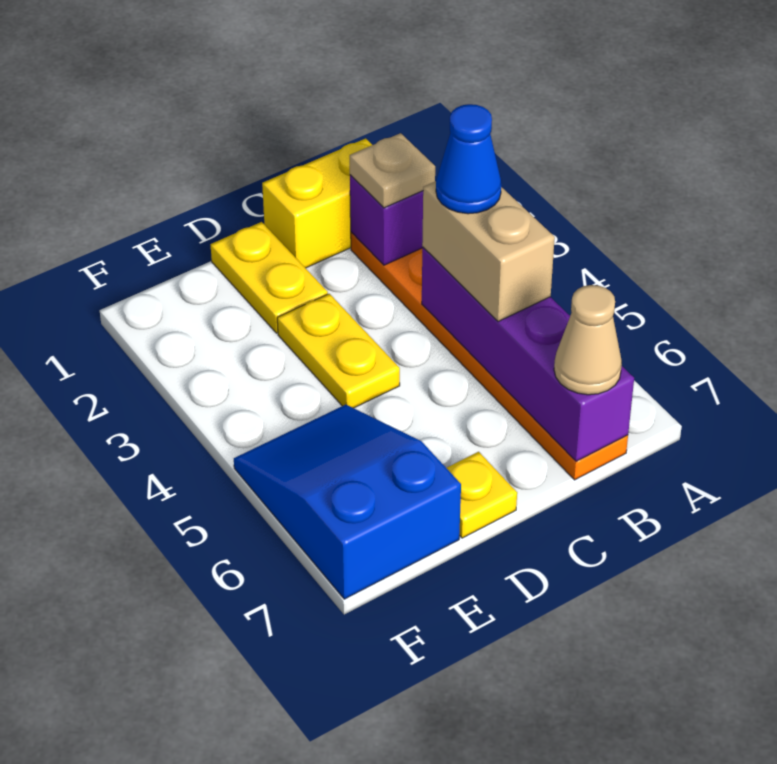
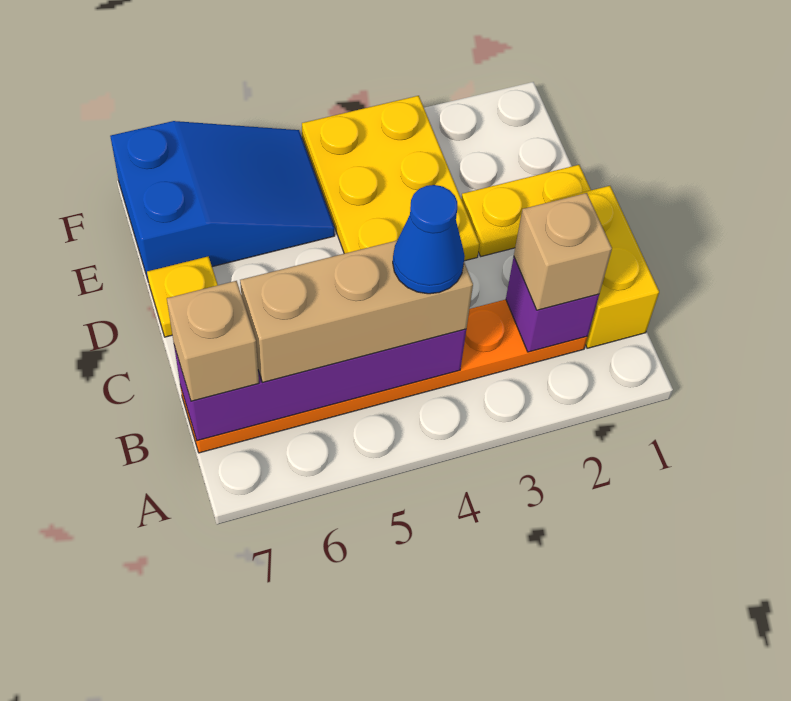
tan 1x1 plate [350,133,435,208] -> tan 1x1 brick [514,193,612,310]
tan 1x2 brick [422,181,555,322] -> tan 1x3 brick [240,240,473,382]
tan 1x1 cone [554,285,622,395] -> tan 1x1 brick [167,281,259,401]
yellow 1x2 plate [277,294,400,408] -> yellow 2x3 plate [302,96,479,261]

